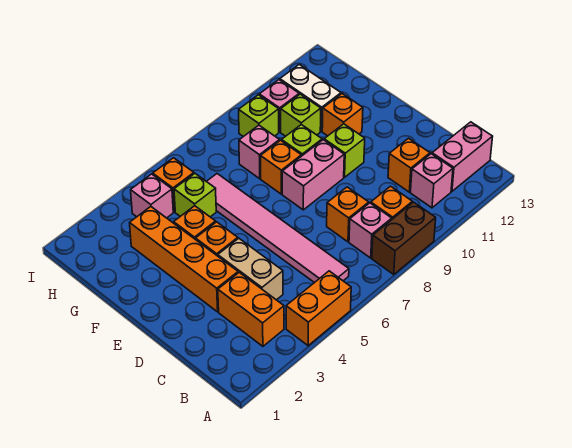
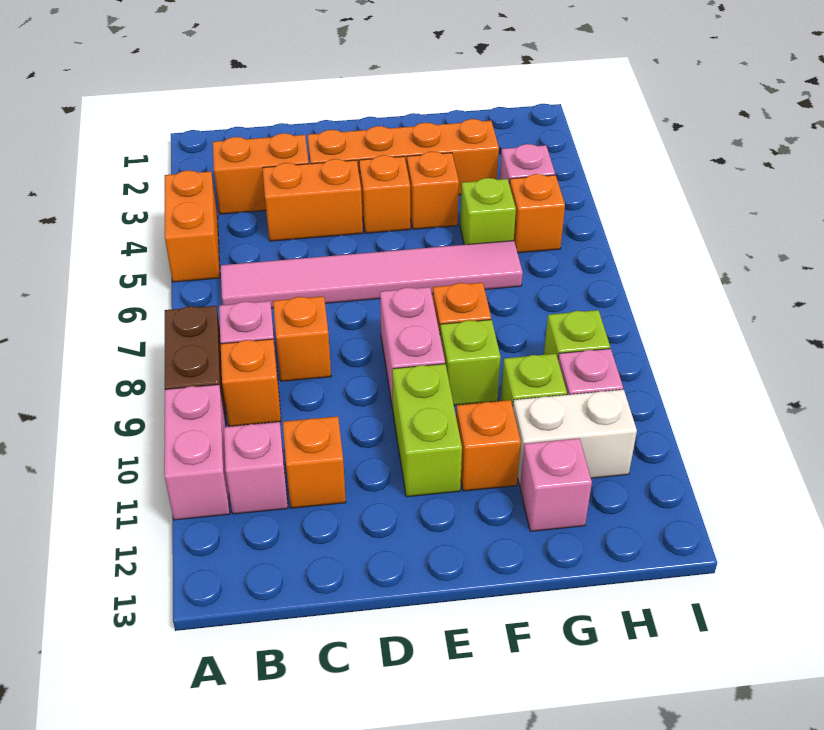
pink 1x2 brick [432,122,493,191] -> pink 1x2 brick moved to [164,385,230,520]
tan 1x2 brick [218,238,283,300] -> orange 1x2 brick [263,159,363,241]
lime 1x1 brick [324,124,365,177] -> lime 1x2 brick [392,364,462,497]
pink 1x1 brick [239,125,280,179] -> pink 1x1 brick moved to [520,438,592,531]

